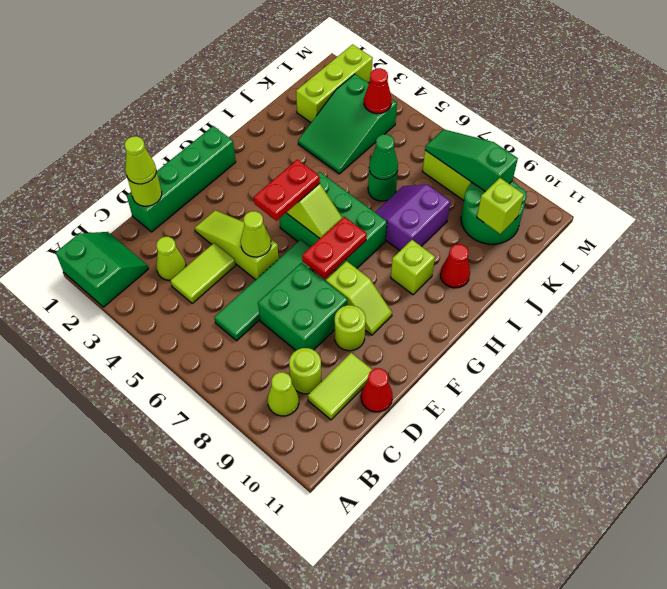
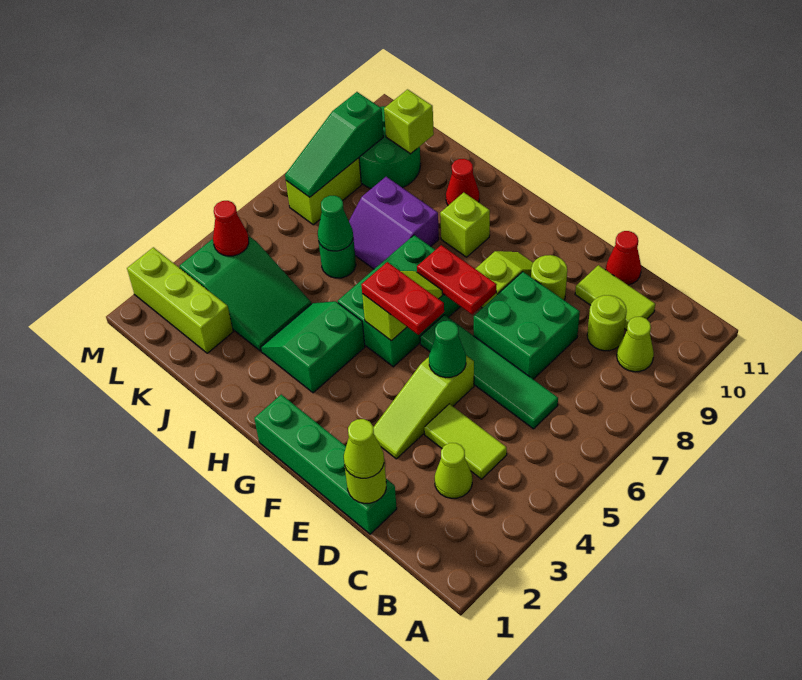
green 2x2 slope [56,232,149,307] -> green 2x2 slope moved to [261,301,365,393]
lime 1x1 cone [241,211,271,257] -> green 1x1 cone [429,321,466,378]

